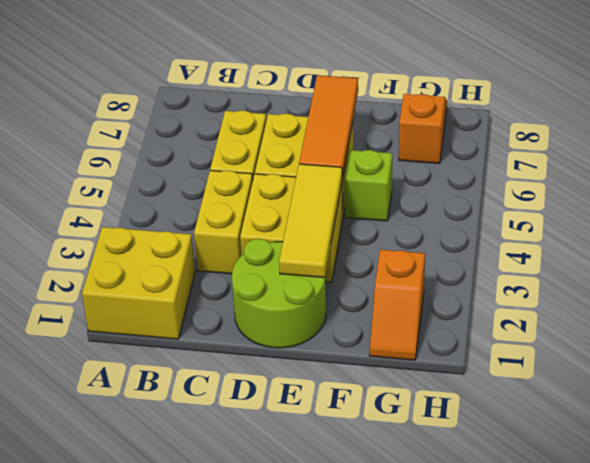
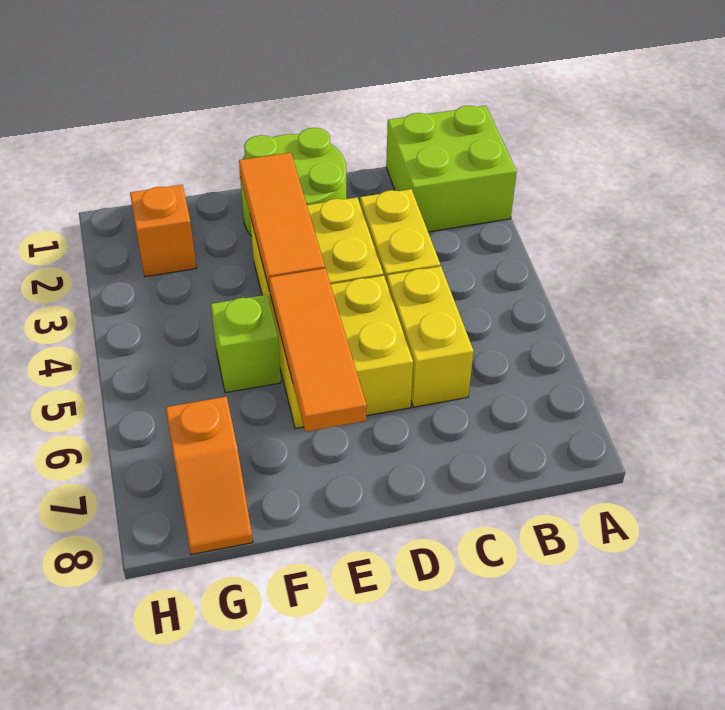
yellow 2x2 brick [82,227,195,339] -> lime 2x2 brick [386,106,517,232]
yellow 1x3 tile [279,164,342,278] -> orange 1x3 tile [239,152,325,291]

